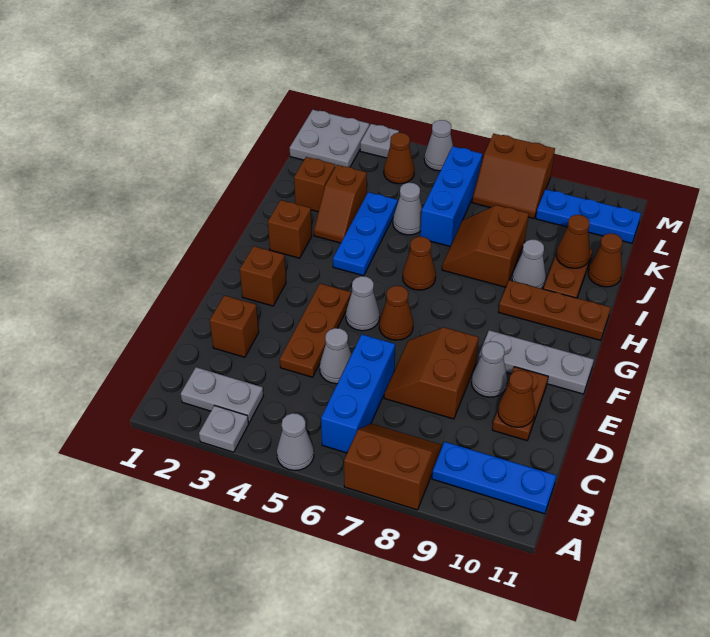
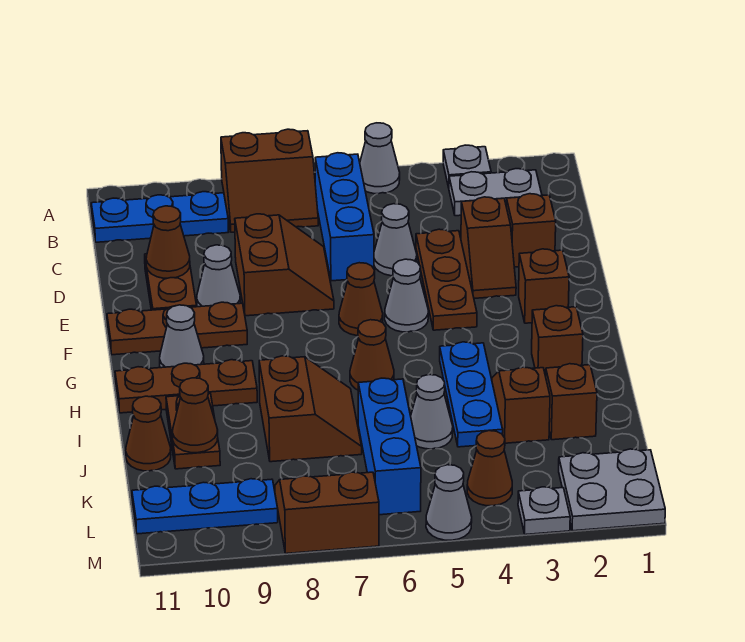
none -> brown 1x2 slope [461,197,516,298]
grey 1x3 plate [478,330,594,394] -> brown 1x3 plate [107,302,247,355]
grey 1x1 cone [512,239,546,289] -> grey 1x1 cone moved to [160,305,204,368]

